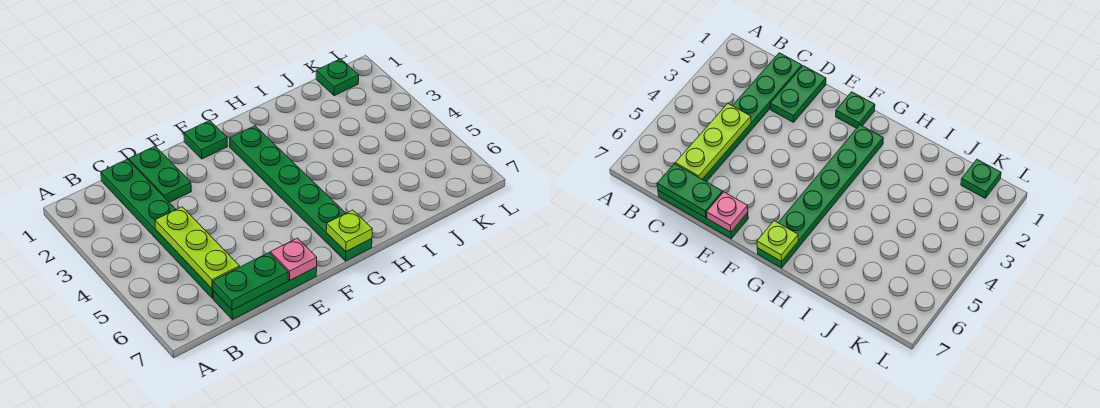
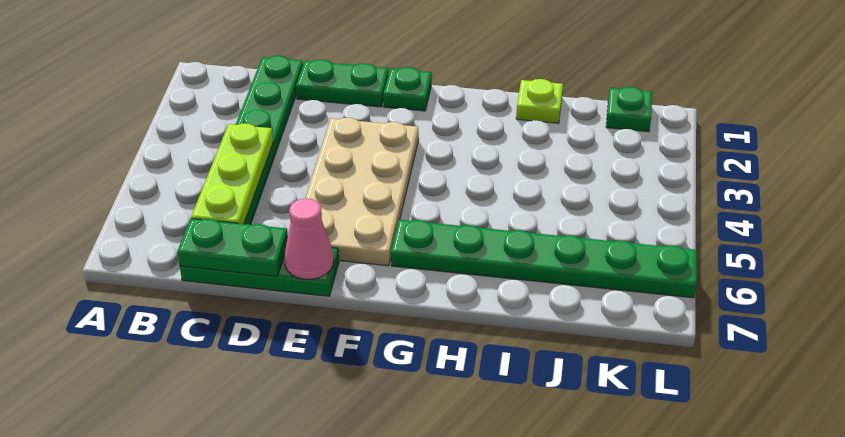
green 1x2 plate [129,146,191,202] -> green 1x2 plate turned to [296,59,388,107]
none -> tan 2x4 plate [305,118,419,266]
pink 1x1 plate [270,238,317,280] -> pink 1x1 cone [284,198,334,279]
green 1x6 plate [230,126,372,261] -> green 1x6 plate turned to [391,220,697,298]
lime 1x1 plate [326,210,372,251] -> lime 1x1 plate moved to [516,79,563,123]

